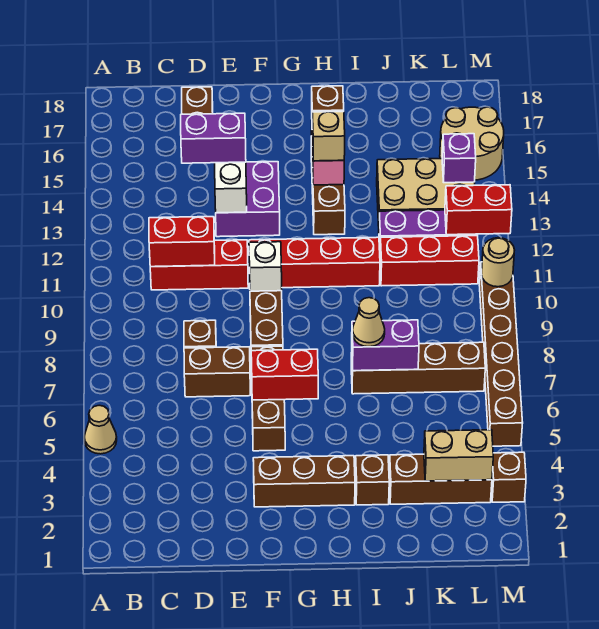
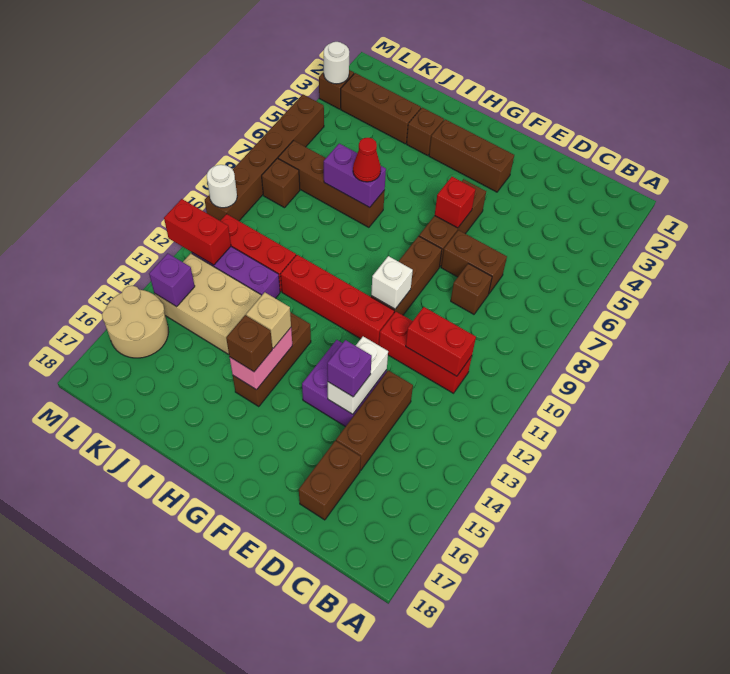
tan 1x1 cone [84,405,117,454] -> none
none -> brown 1x3 brick [336,370,413,470]
purple 1x2 brick [181,113,246,163] -> purple 1x1 brick [327,340,372,397]
red 1x2 brick [251,349,318,400] -> red 1x1 brick [435,177,475,228]
tan 1x1 cone [352,298,385,347] -> red 1x1 cone [353,138,381,182]
tan 1x2 brick [424,430,493,481] -> none
none -> brown 1x1 brick [262,158,300,208]
none -> white 1x1 round brick [324,42,349,84]
tan 1x1 round brick [482,238,514,287] -> white 1x1 round brick [207,165,237,208]

